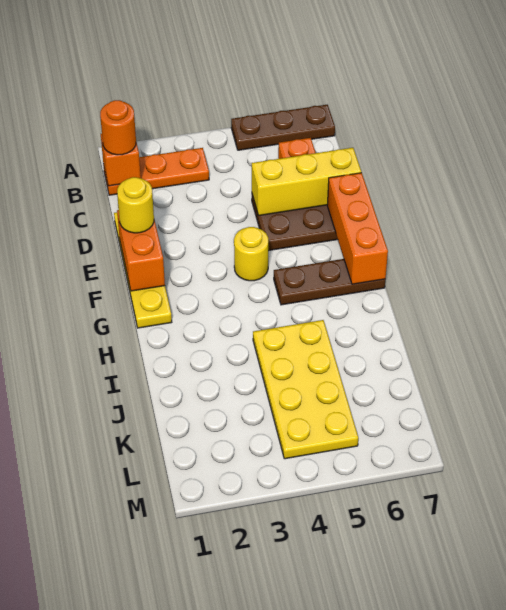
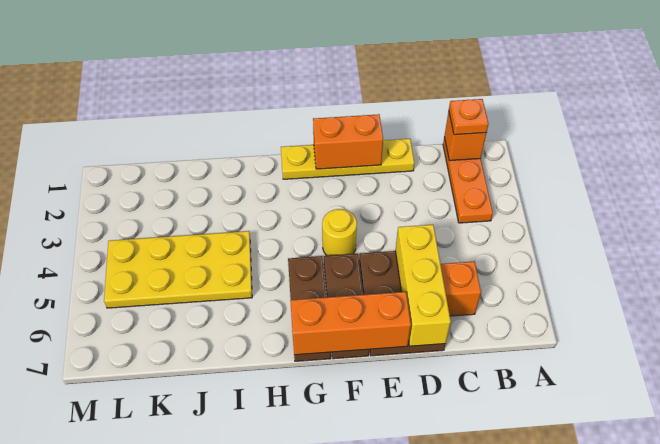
brown 1x3 plate [231,105,335,150] -> brown 1x3 plate moved to [324,254,369,359]
orange 1x1 round brick [100,100,136,155] -> orange 1x1 plate [449,99,488,135]
yellow 1x1 round brick [117,177,154,233] -> none

